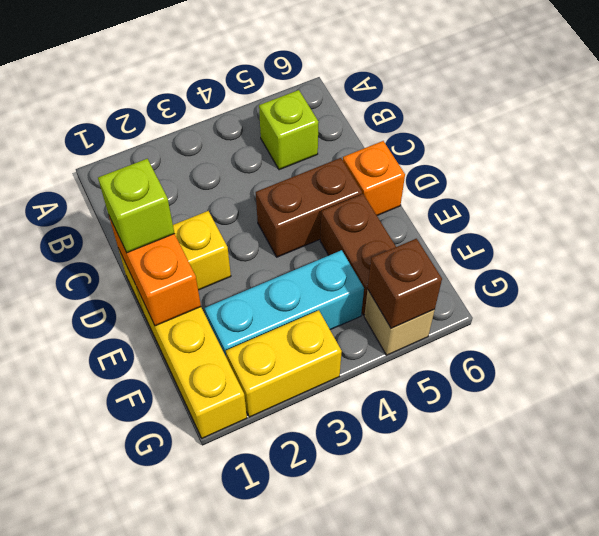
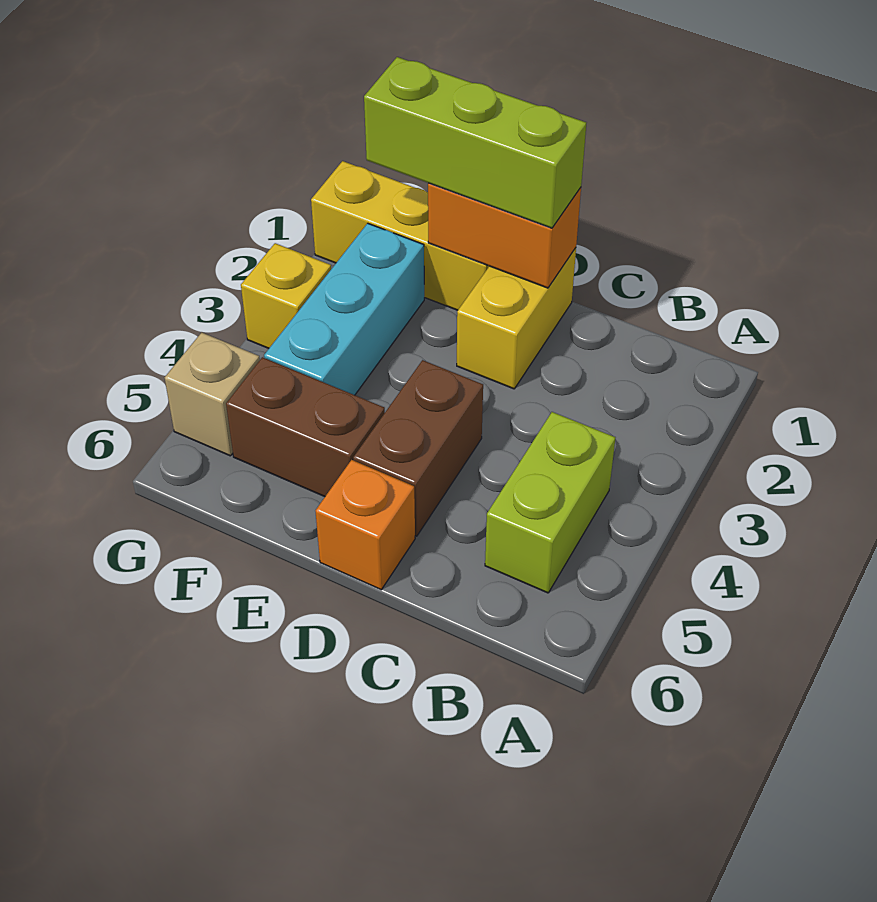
lime 1x1 brick [259,90,318,170] -> lime 1x2 brick [485,412,615,593]
lime 1x1 brick [98,159,174,253] -> lime 1x3 brick [364,57,586,228]
yellow 1x2 brick [226,310,342,417] -> yellow 1x1 brick [241,243,331,348]
brown 1x1 brick [368,239,442,328] -> none

